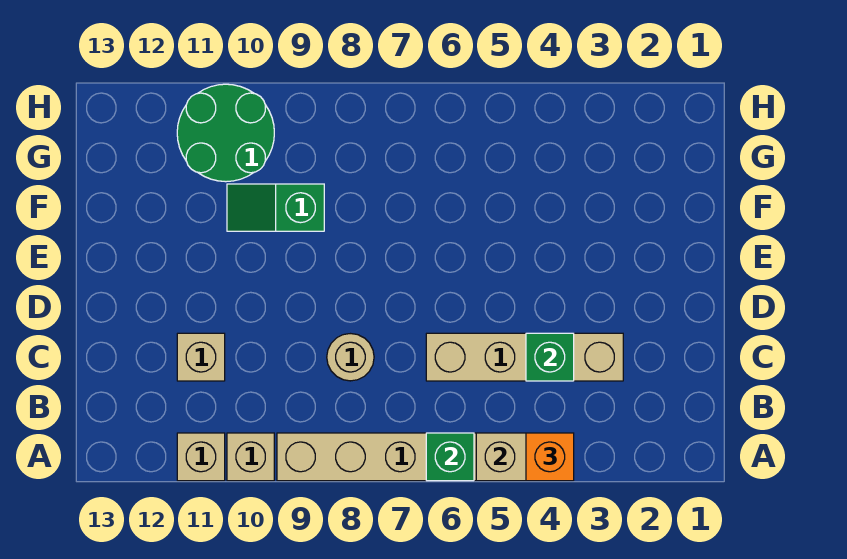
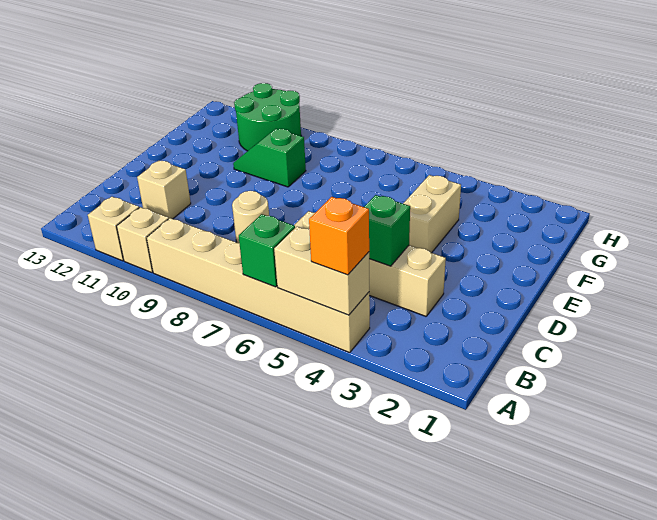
none -> tan 1x2 brick [403,175,461,253]

